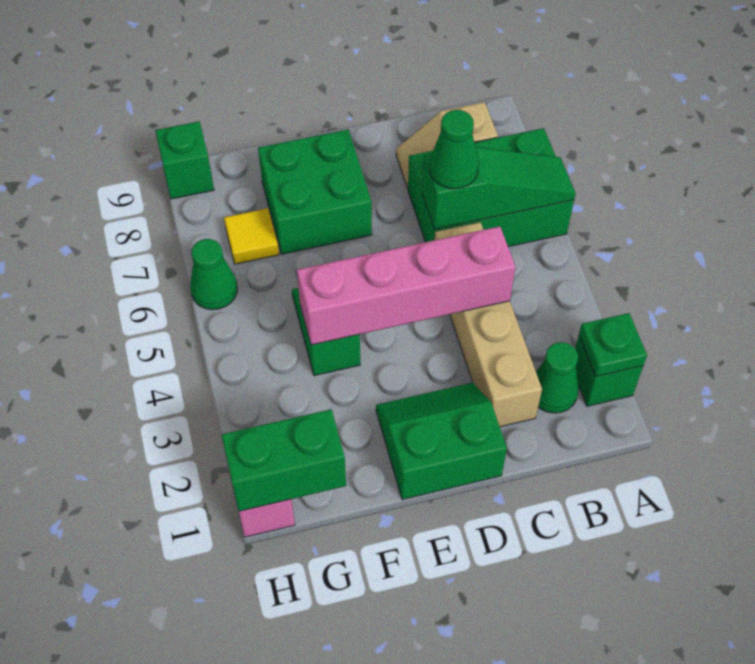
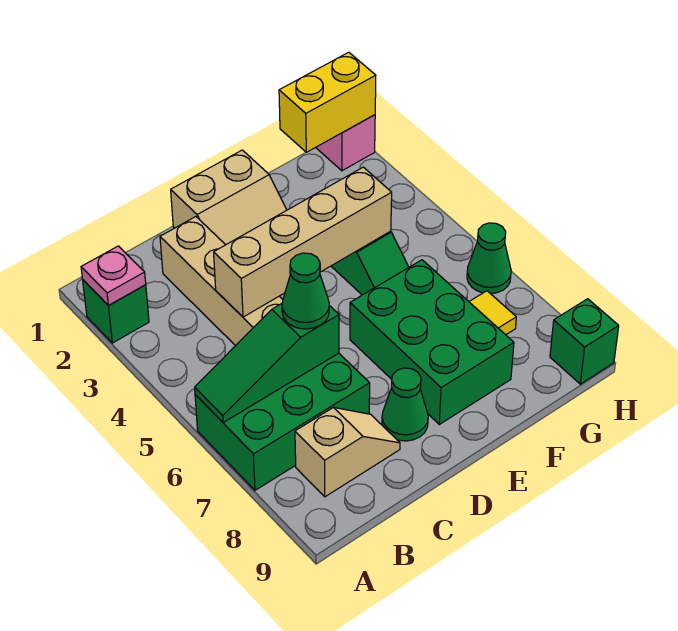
green 1x1 plate [579,313,647,376] -> pink 1x1 plate [81,246,146,306]
green 1x1 cone [536,342,579,413] -> green 1x1 cone moved to [382,368,428,441]
pink 1x4 brick [297,226,515,345] -> tan 1x4 brick [214,167,392,317]
green 2x2 slope [376,383,507,500] -> tan 2x2 slope [171,150,287,245]
green 2x2 brick [258,130,372,254] -> green 2x3 brick [350,260,514,424]
green 1x2 brick [222,409,346,511] -> yellow 1x2 brick [279,52,376,152]

